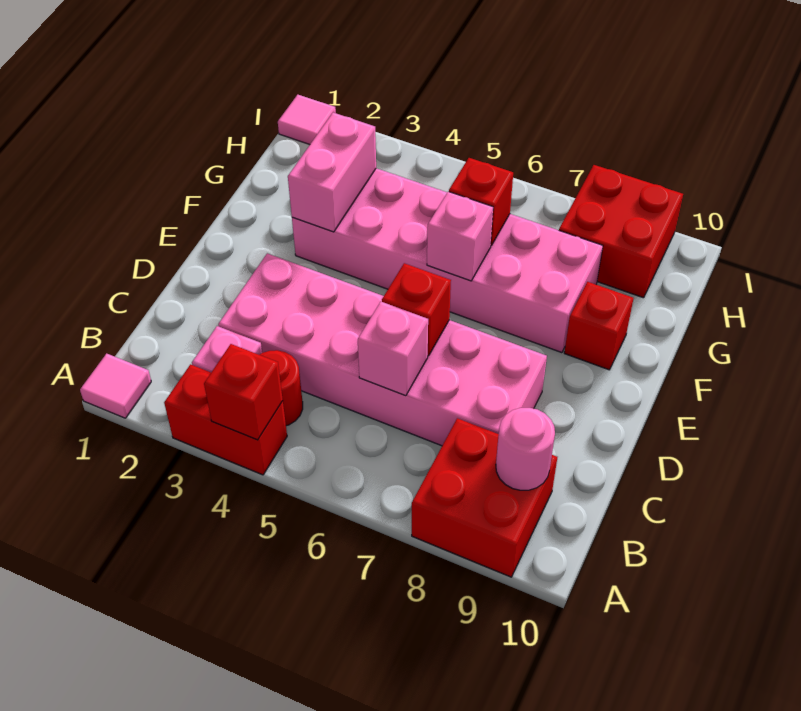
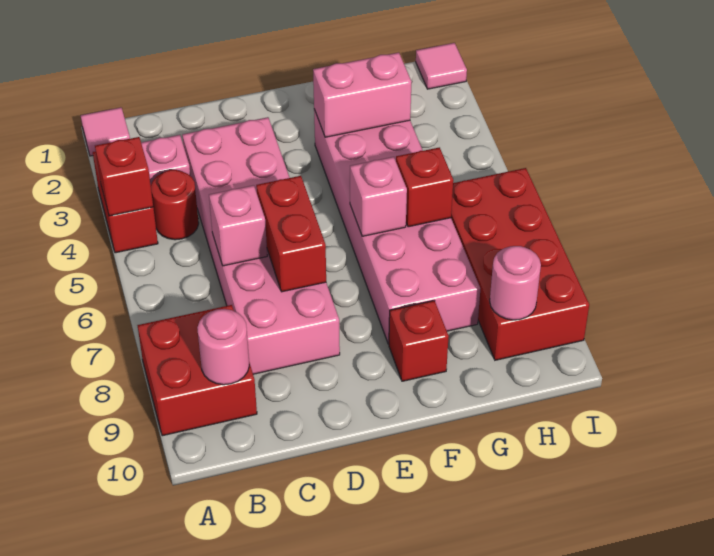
red 1x1 brick [382,263,451,356] -> red 1x2 brick [256,176,326,292]
red 2x2 brick [559,165,683,298] -> red 2x4 brick [451,168,589,360]
none -> pink 1x1 round brick [490,246,541,320]

